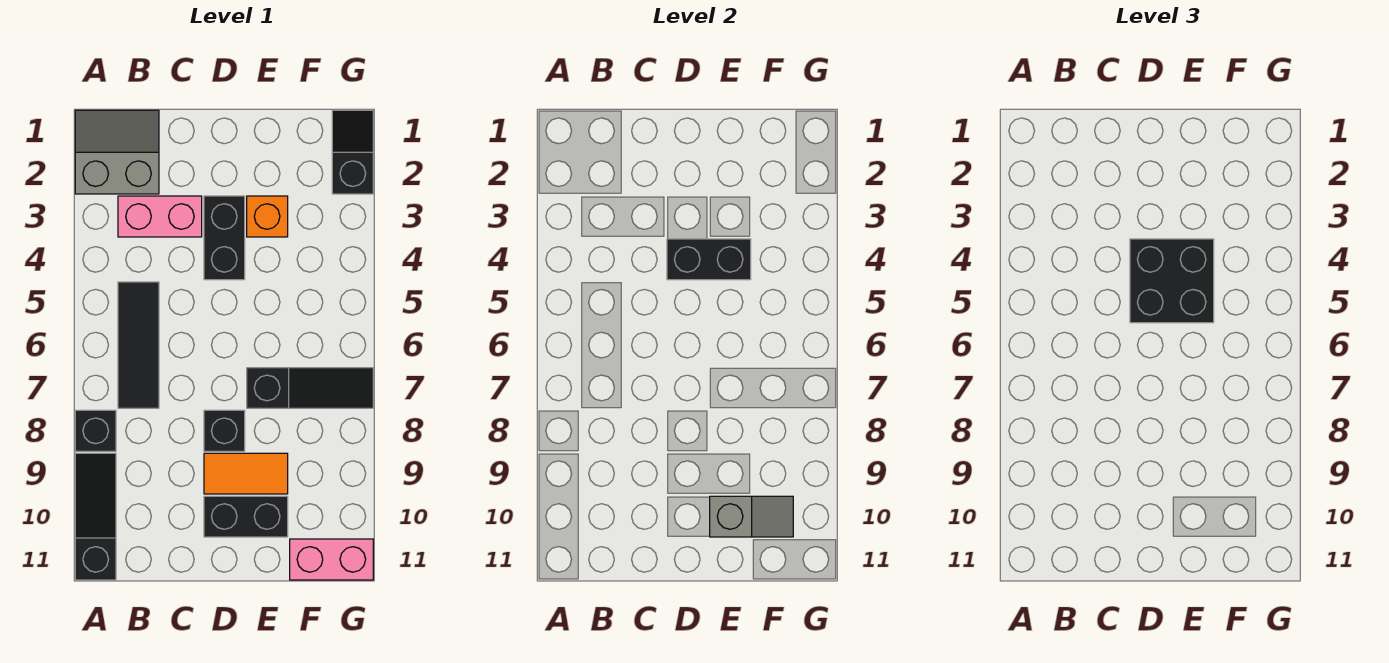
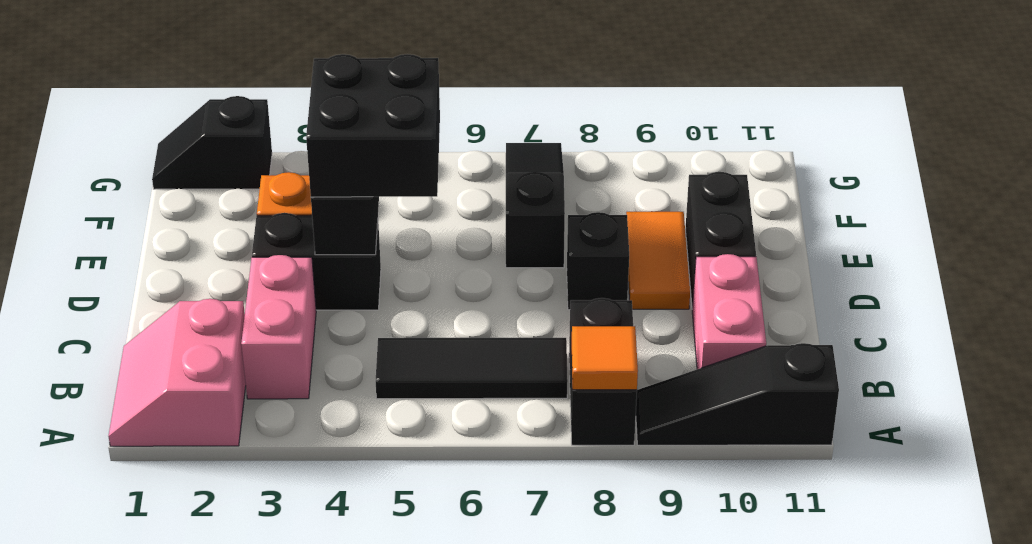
grey 2x2 slope [75,110,159,194] -> pink 2x2 slope [108,299,246,446]
black 1x1 brick [75,410,116,451] -> black 1x2 brick [569,298,637,445]
none -> orange 1x1 tile [572,326,638,390]
grey 1x2 slope [710,496,793,537] -> none
pink 1x2 brick [290,539,373,580] -> pink 1x2 brick moved to [692,254,766,369]

